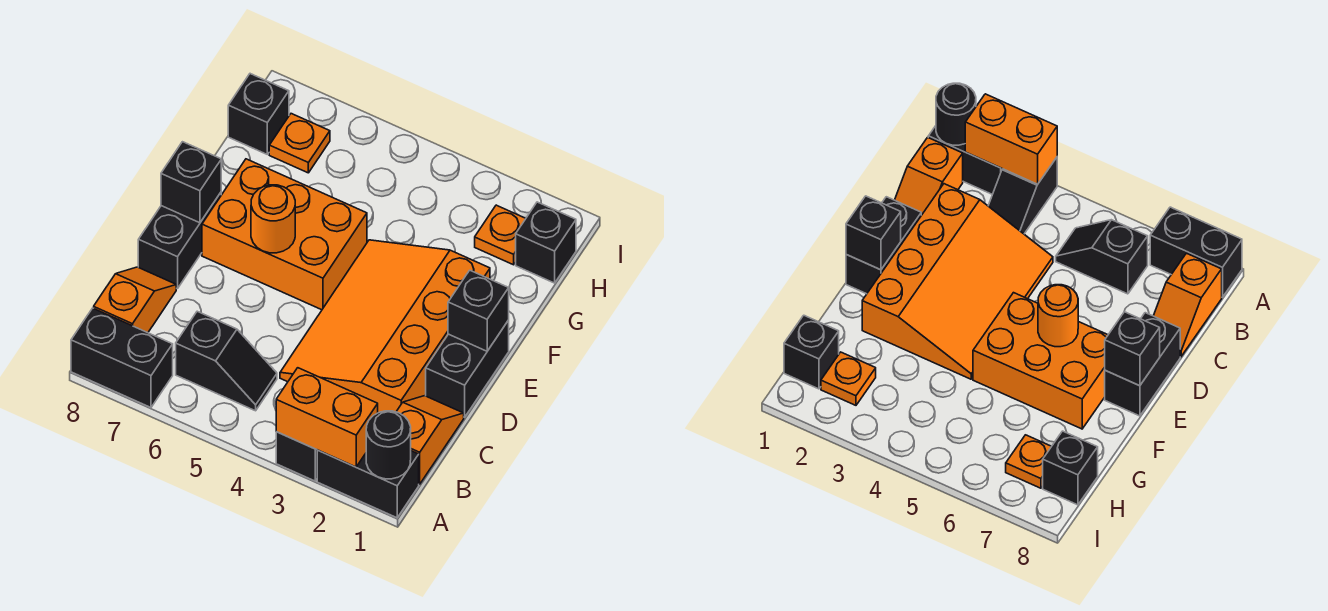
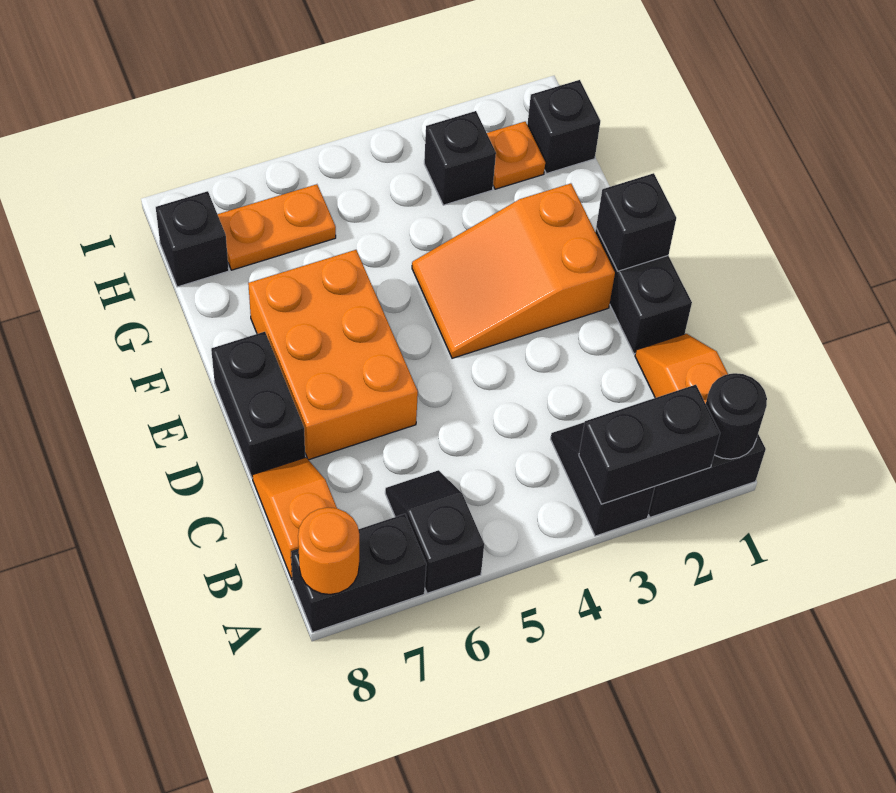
orange 1x2 brick [276,368,378,467] -> black 1x2 brick [579,385,720,504]
black 1x2 slope [176,311,277,411] -> black 1x2 slope turned to [385,470,484,593]
orange 3x4 slope [280,240,490,413] -> orange 2x3 slope [412,183,615,358]
orange 2x3 brick [202,159,367,310] -> orange 2x3 brick turned to [248,250,418,460]
orange 1x1 round brick [251,185,295,253] -> orange 1x1 round brick moved to [298,508,359,594]
black 1x1 brick [161,142,221,223] -> black 1x1 brick moved to [424,111,496,205]
orange 1x1 plate [269,114,330,173] -> orange 1x2 plate [218,184,336,270]

